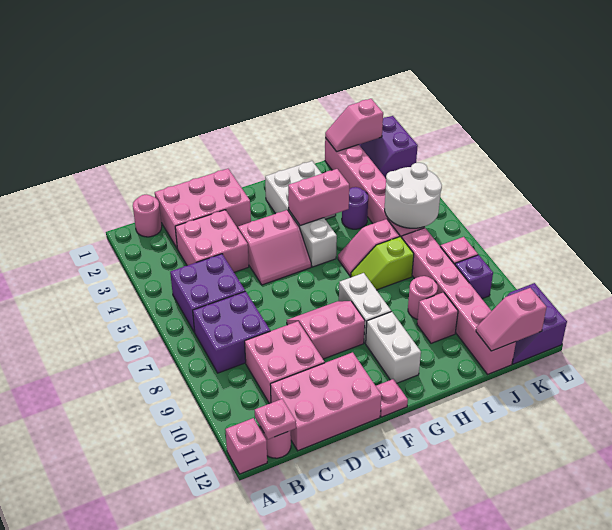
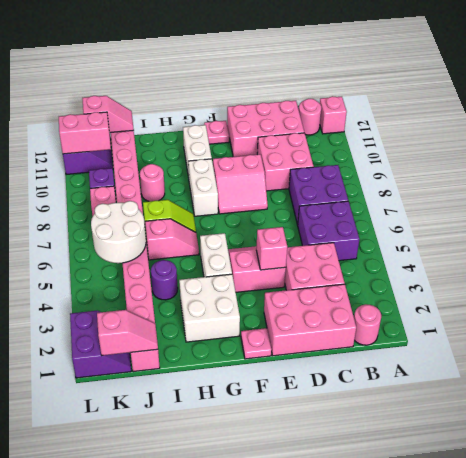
pink 1x1 plate [255,399,296,439] -> pink 1x1 plate moved to [241,328,272,359]
pink 1x2 brick [288,169,349,226] -> pink 1x2 brick moved to [59,112,111,154]
pink 1x1 brick [417,292,458,343] -> pink 1x1 brick moved to [256,227,287,270]

